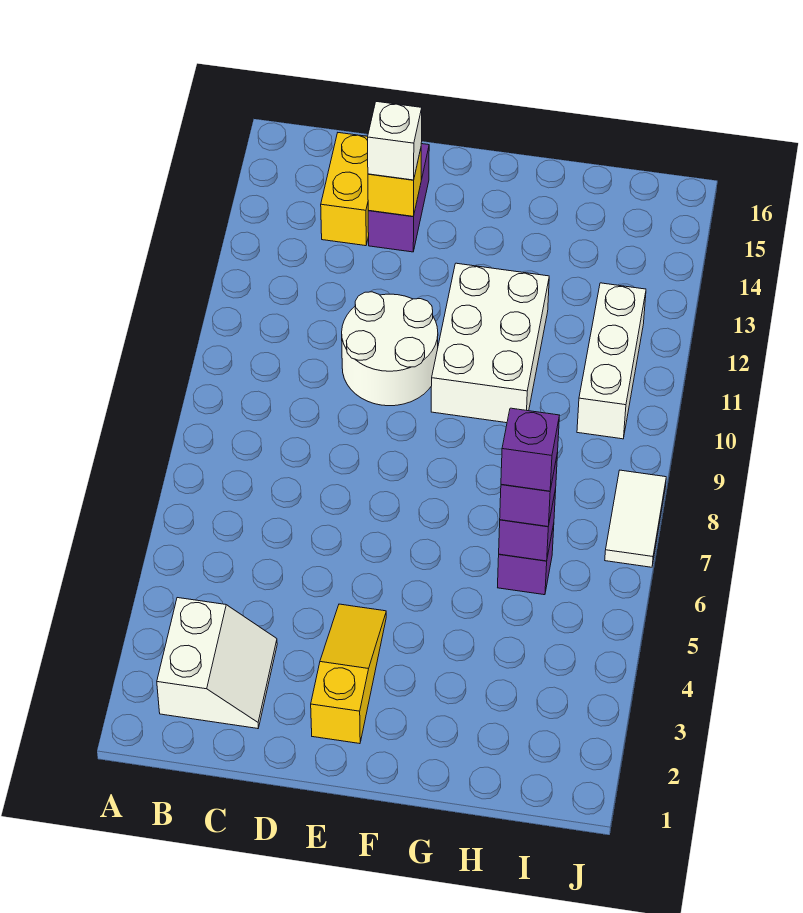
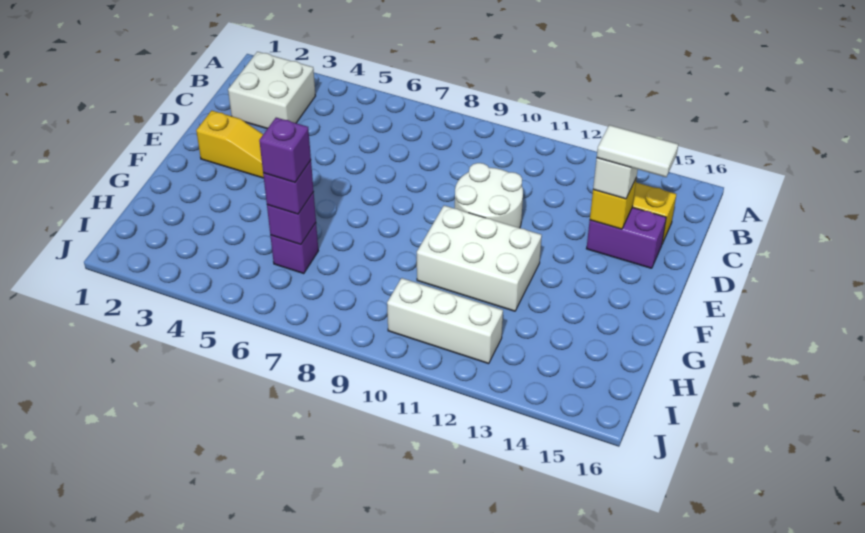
white 2x2 slope [157,598,277,729] -> white 2x2 brick [228,52,316,129]
white 1x2 tile [605,470,666,567] -> white 1x2 tile moved to [597,125,678,177]

